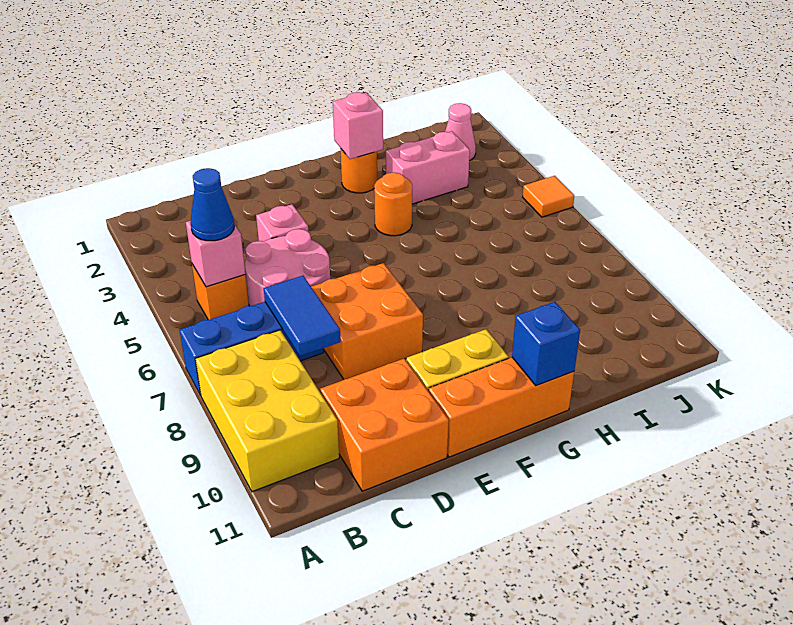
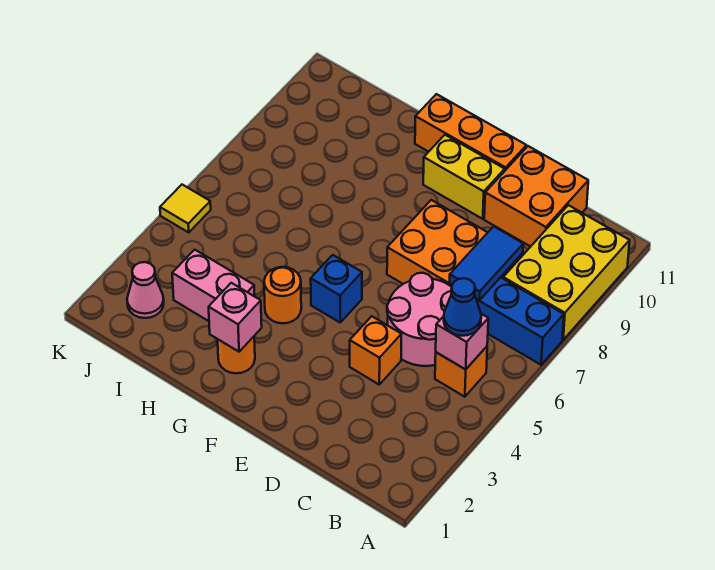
pink 1x1 brick [256,204,308,242] -> orange 1x1 brick [350,316,401,384]
blue 1x1 brick [512,302,580,385] -> blue 1x1 brick moved to [311,255,362,322]
orange 1x1 tile [523,176,574,217] -> yellow 1x1 tile [160,185,211,232]

